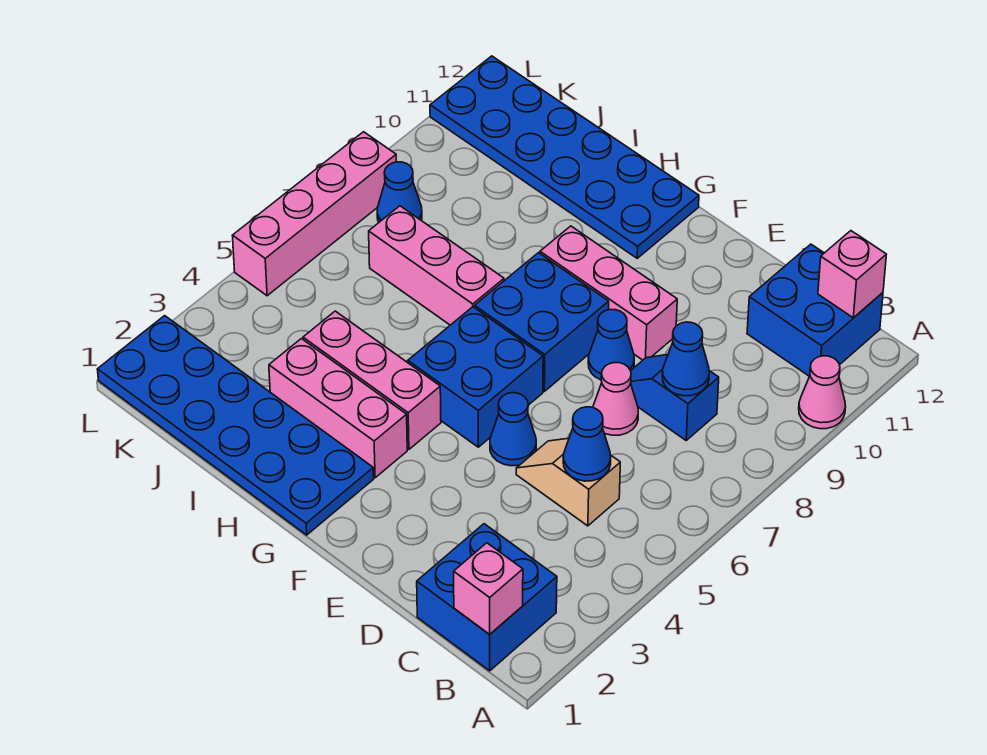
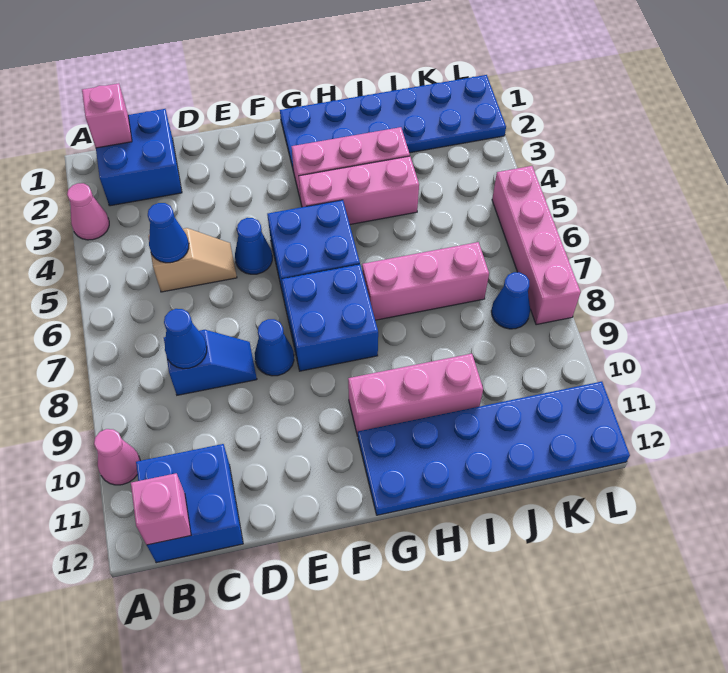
pink 1x1 cone [593,363,638,435] -> pink 1x1 cone moved to [67,183,109,240]
pink 1x3 brick [540,226,677,360] -> pink 1x3 brick moved to [348,354,483,436]

